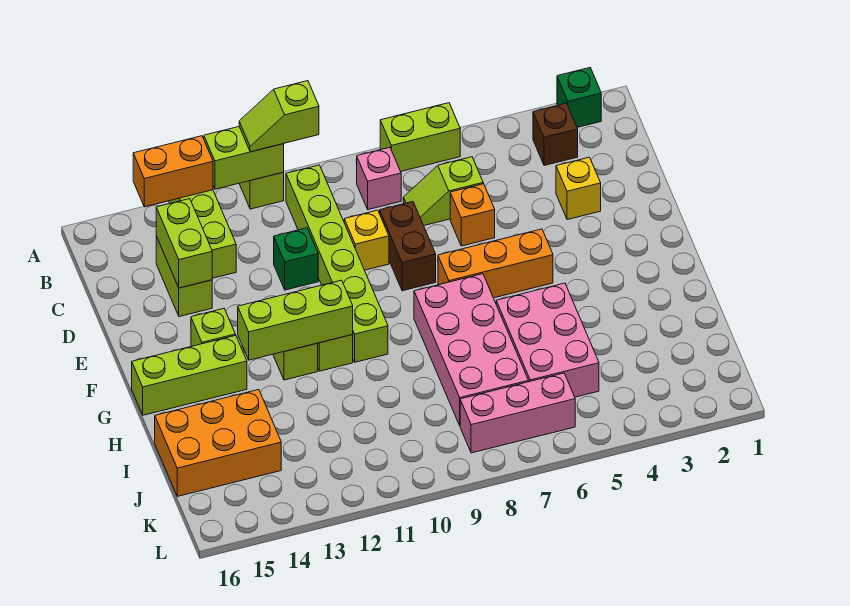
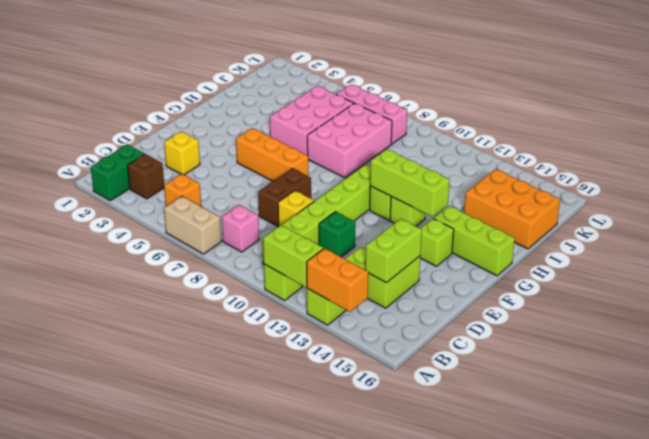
green 1x1 brick [557,68,601,127] -> green 1x2 brick [91,144,144,201]
lime 1x2 brick [380,103,460,171] -> tan 1x2 brick [164,196,221,254]
lime 1x2 slope [239,81,319,152] -> none
lime 1x2 slope [403,157,483,225] -> none
orange 1x1 brick [450,184,495,246] -> orange 1x1 brick moved to [164,174,201,206]
pink 2x4 brick [414,274,529,425] -> pink 2x3 brick [307,103,392,178]

